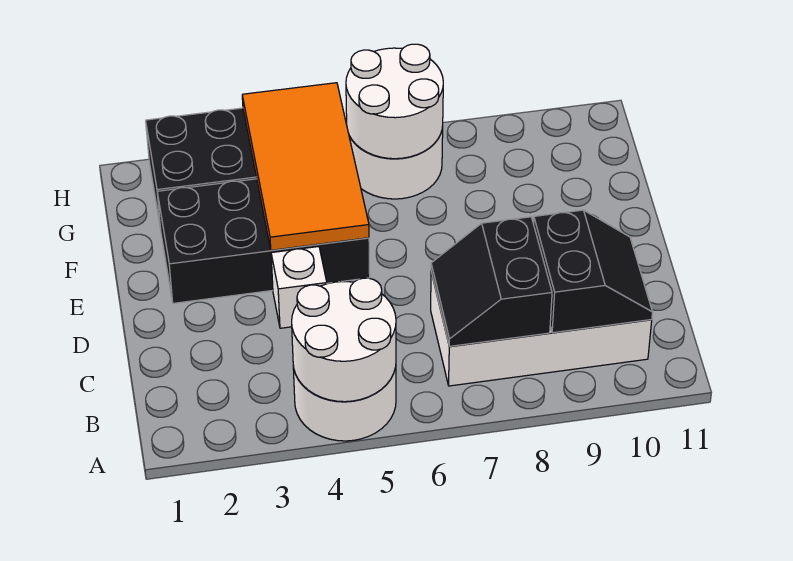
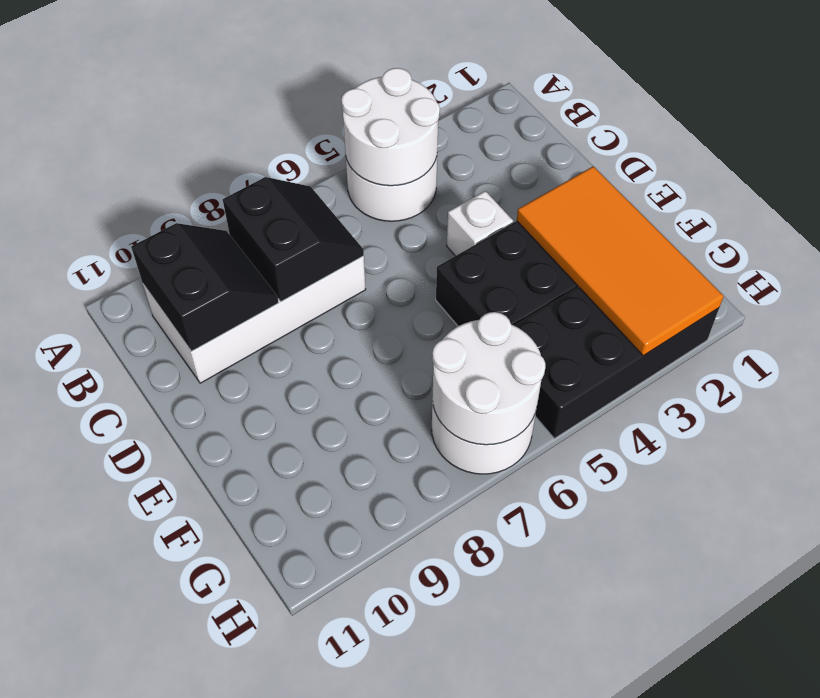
black 2x2 slope [534,210,653,333] -> black 2x2 slope turned to [131,223,279,351]
orange 2x4 tile [242,83,369,250] -> orange 2x4 tile moved to [517,166,724,356]

